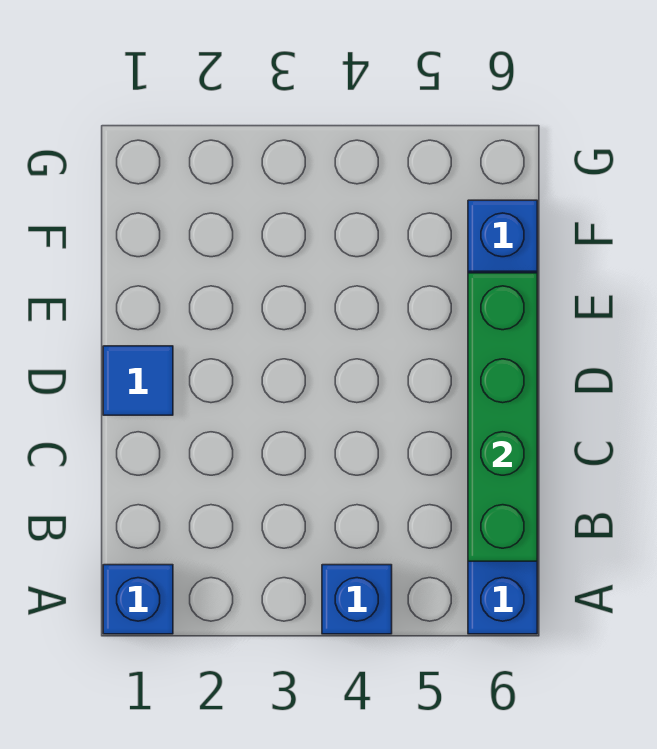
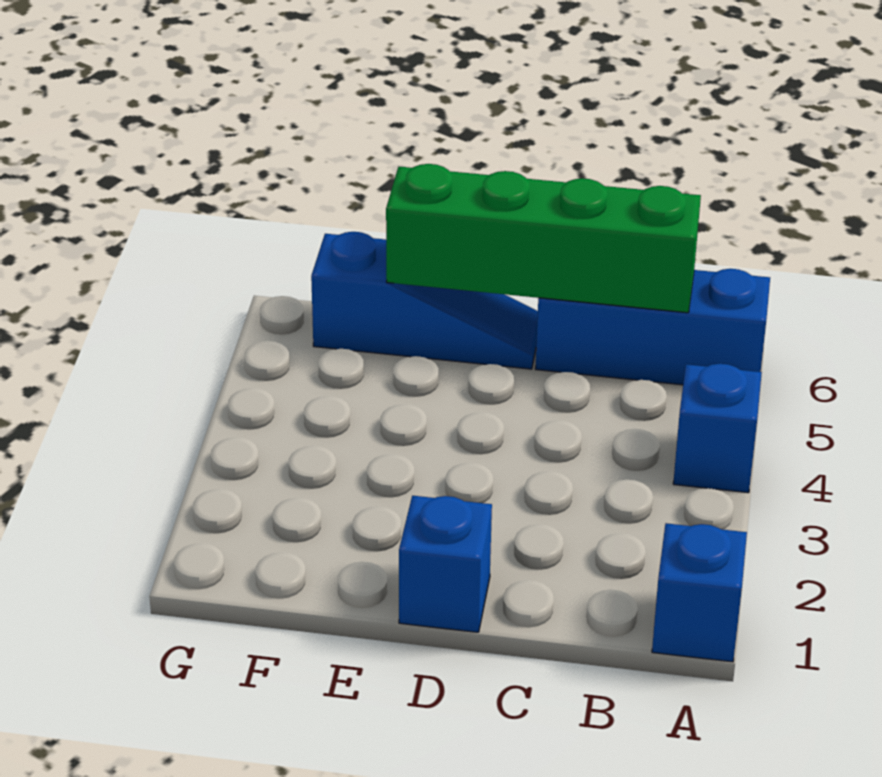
blue 1x1 tile [103,346,173,415] -> blue 1x1 brick [399,496,492,632]

